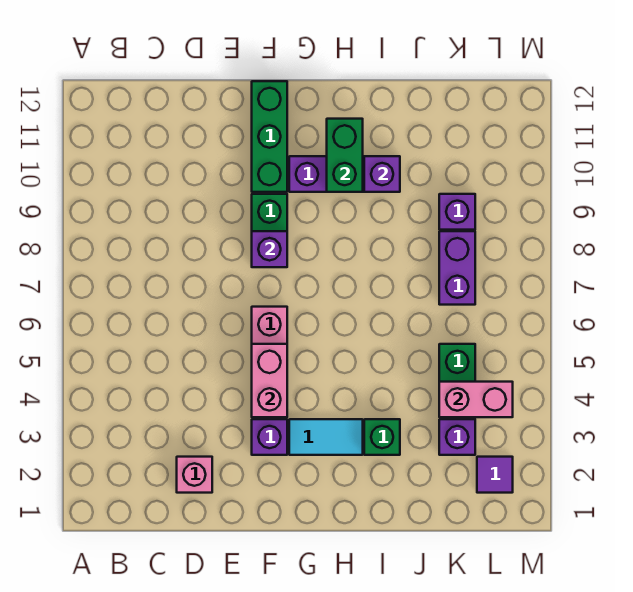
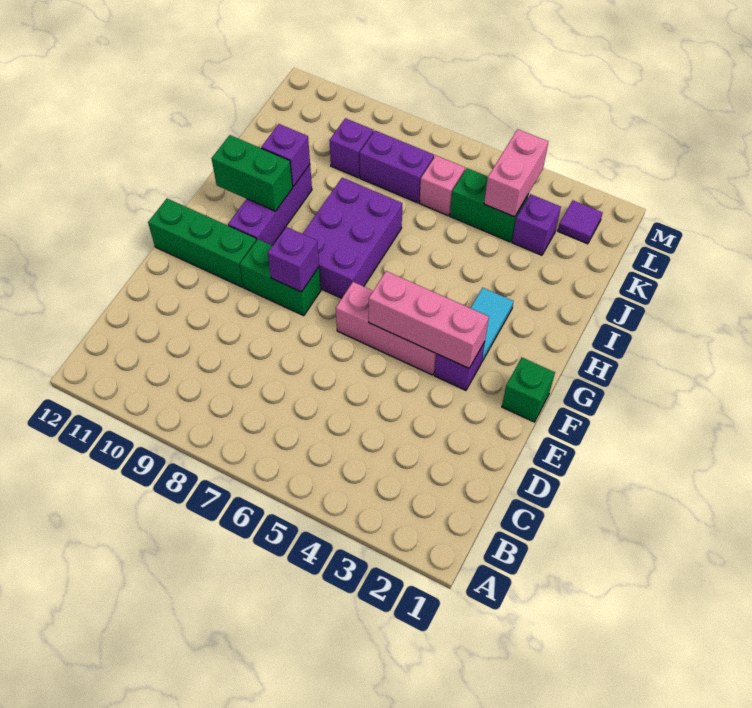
pink 1x1 brick [177,457,212,493] -> pink 1x1 brick moved to [419,156,465,216]
pink 1x2 brick [252,344,287,417] -> pink 1x3 brick [369,271,489,368]
none -> purple 2x3 brick [303,178,402,298]
green 1x1 brick [364,419,400,455] -> green 1x1 brick moved to [502,358,555,422]

